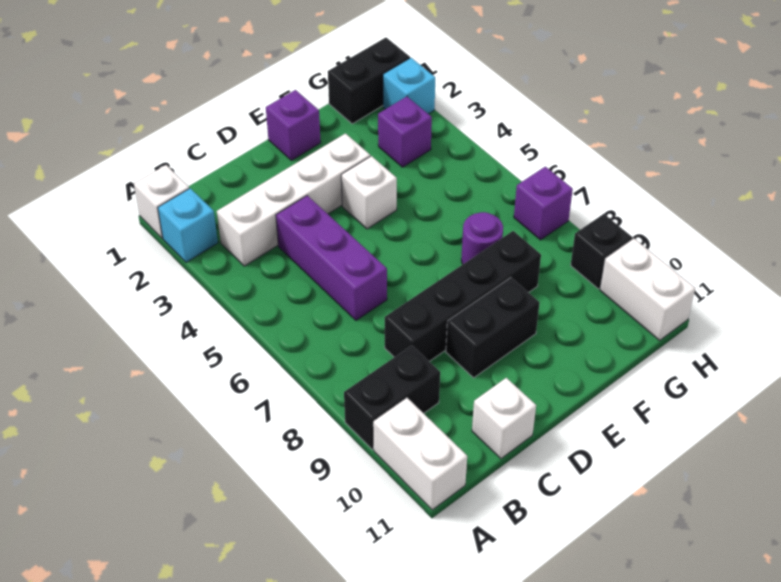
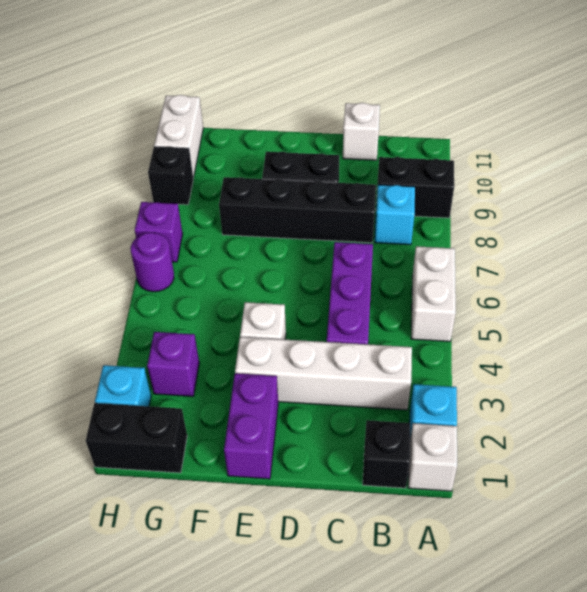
white 1x2 brick [373,398,467,510] -> white 1x2 brick moved to [411,246,456,342]
none -> black 1x1 brick [363,420,410,488]
none -> cyan 1x1 brick [375,185,415,245]
purple 1x1 brick [266,90,321,160] -> purple 1x2 brick [224,373,278,479]
purple 1x1 round brick [461,212,503,265] -> purple 1x1 round brick moved to [131,232,174,292]

